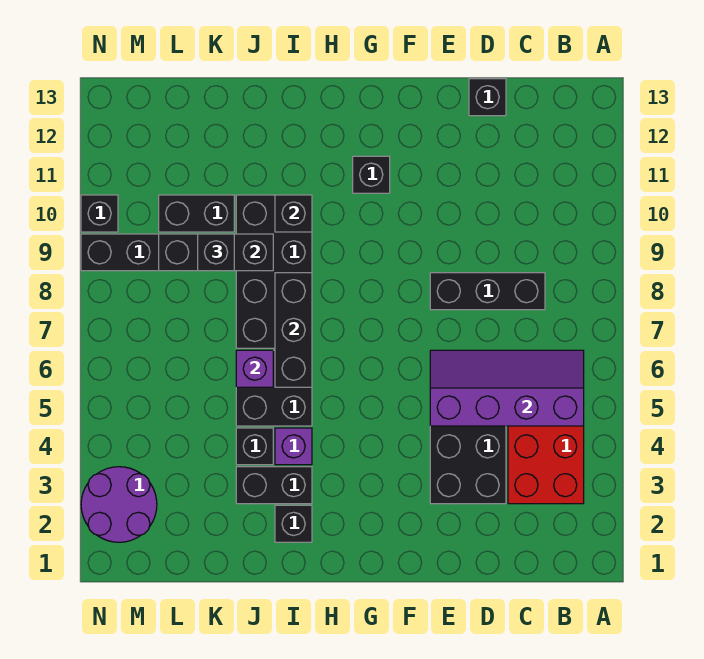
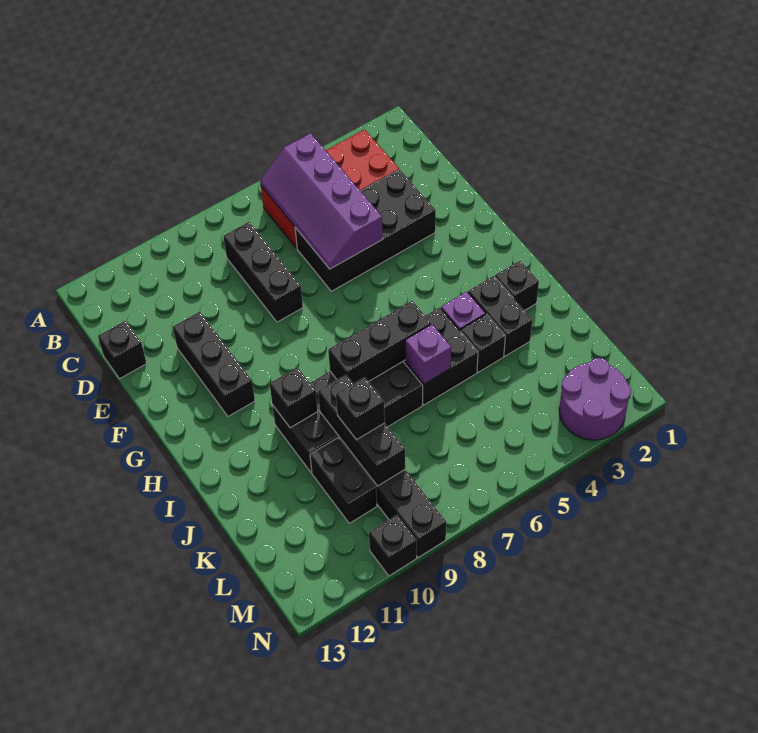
black 1x1 brick [353,156,390,193] -> black 1x3 brick [173,312,255,416]

